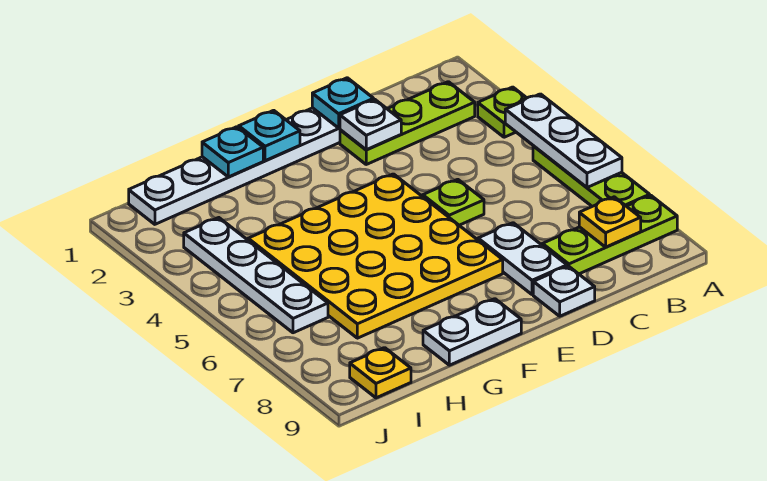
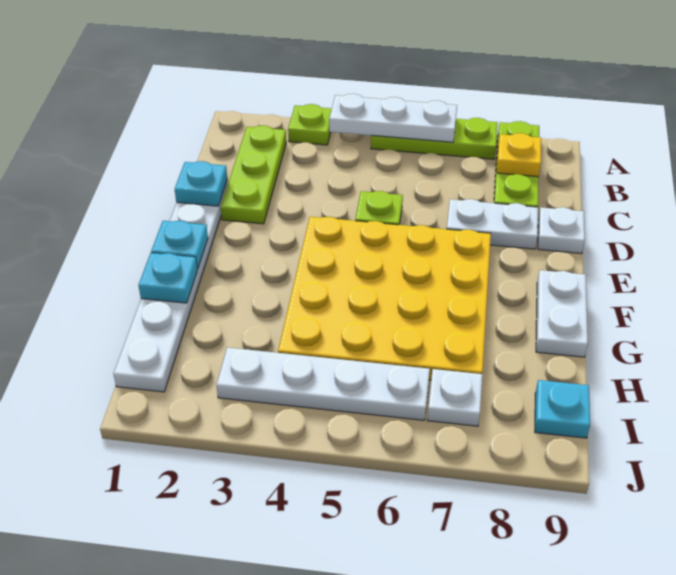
white 1x1 plate [340,100,401,150] -> white 1x1 plate moved to [427,369,482,426]
yellow 1x1 plate [350,348,411,398] -> cyan 1x1 plate [535,380,590,438]

